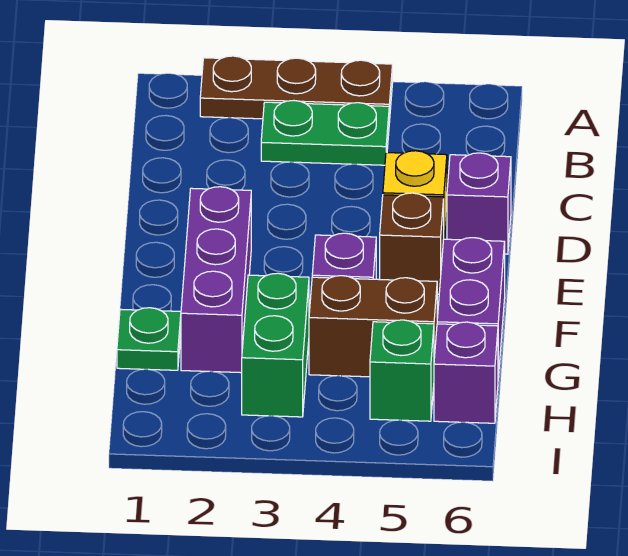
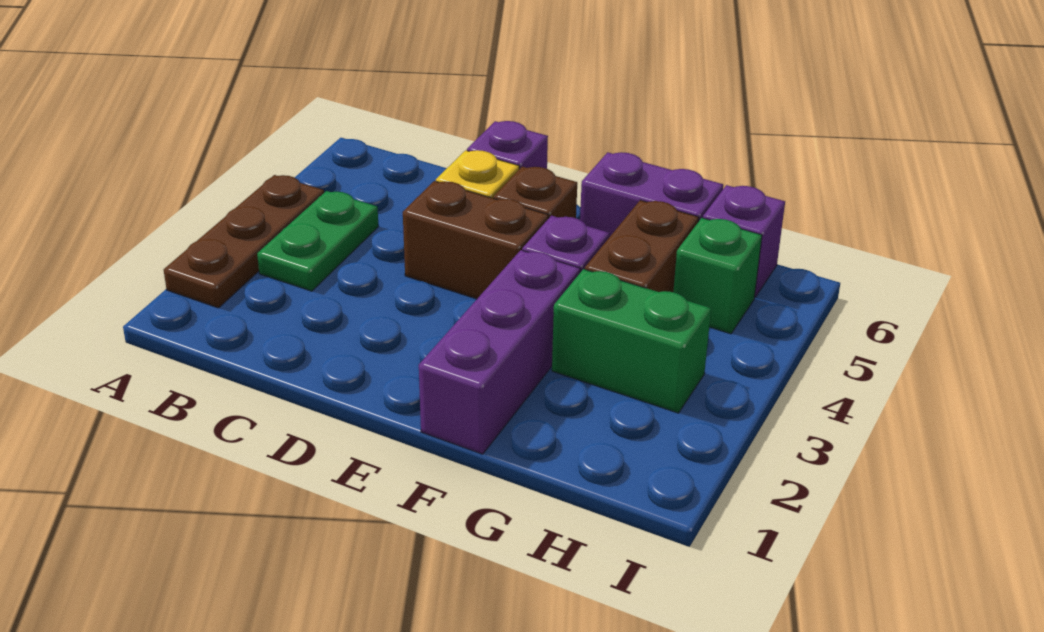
none -> brown 1x2 brick [403,181,548,299]
purple 1x3 brick [181,187,251,373] -> purple 1x3 brick turned to [419,250,580,454]
green 1x1 plate [117,308,181,370] -> none

